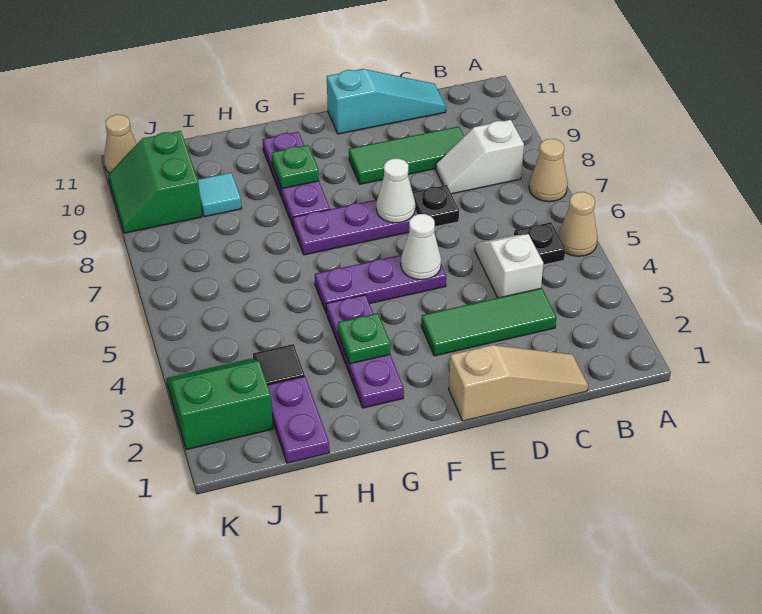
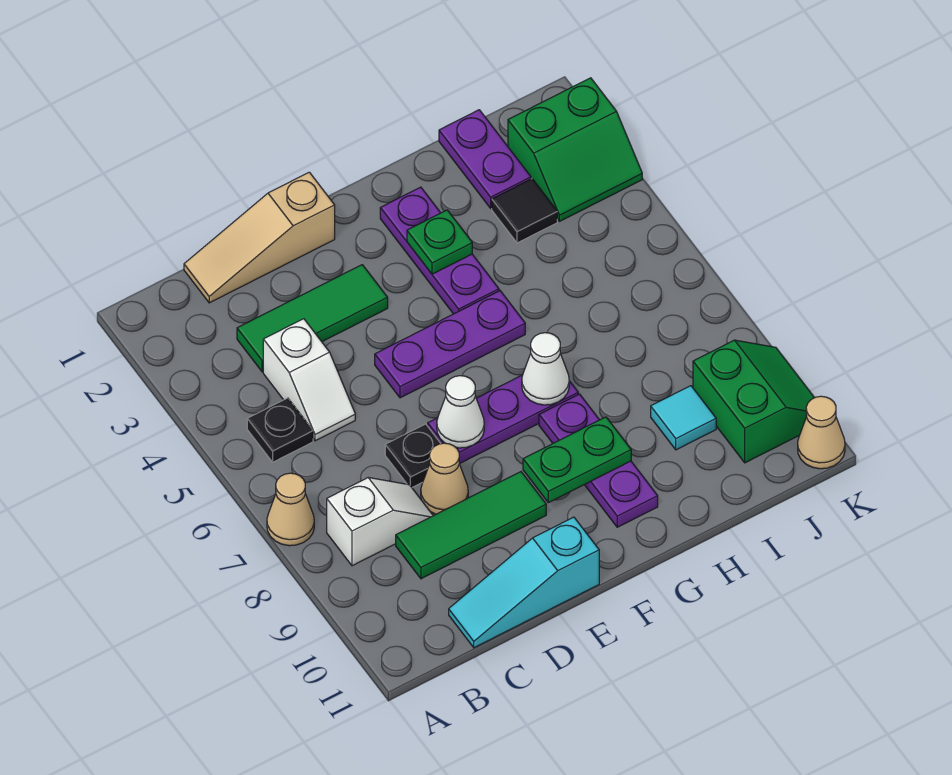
tan 1x1 cone [558,192,598,256] -> tan 1x1 cone moved to [421,443,468,514]
white 1x1 cone [401,214,441,280] -> white 1x1 cone moved to [522,333,569,405]
green 1x1 plate [272,145,319,189] -> green 1x2 plate [523,417,631,503]

